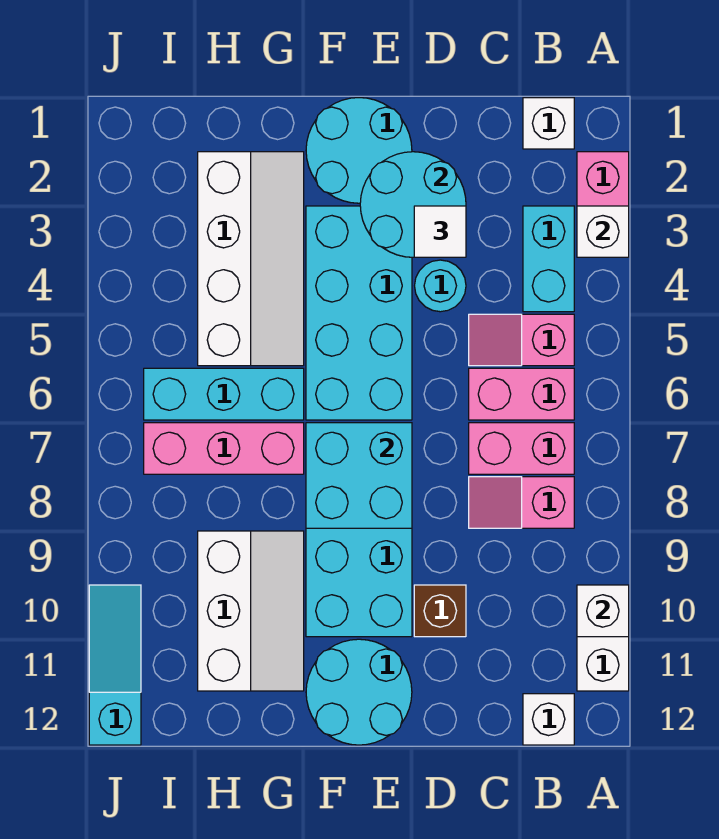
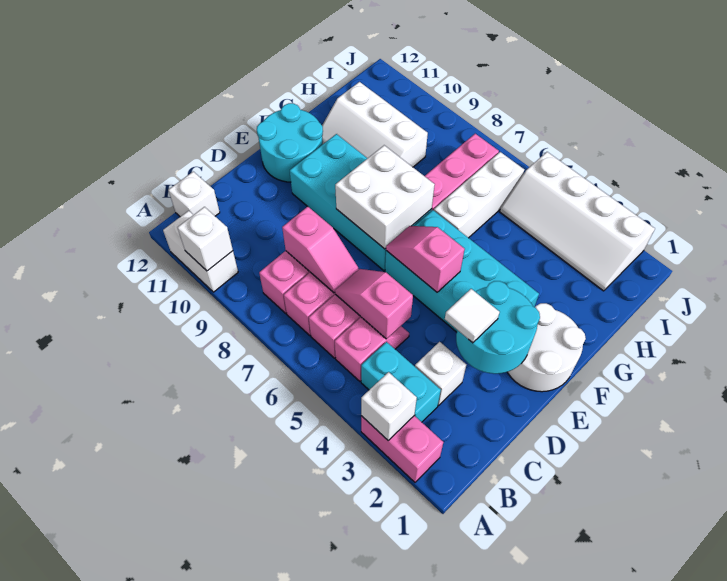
white 1x1 brick [523,98,574,149] -> white 1x1 brick moved to [415,342,466,405]
none -> pink 1x2 slope [335,269,413,339]
none -> pink 1x2 slope [282,207,359,293]
cyan 1x1 round brick [415,260,466,312] -> none
brown 1x1 brick [414,585,466,637] -> none
cyan 2x2 round brick [306,98,412,203] -> white 2x2 round brick [508,303,586,392]
none -> pink 1x2 slope [386,226,465,292]
cyan 2x2 brick [306,423,412,528] -> white 2x2 brick [335,145,435,249]
white 2x4 slope [198,152,304,366] -> white 2x4 slope moved to [500,152,655,291]
cyan 1x3 brick [144,368,304,420] -> white 1x3 brick [434,152,524,238]
cyan 1x3 slope [89,585,141,745] -> none

